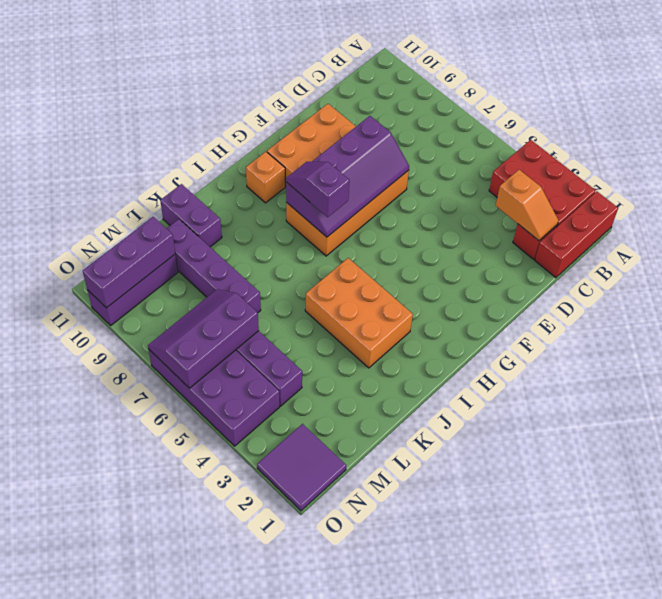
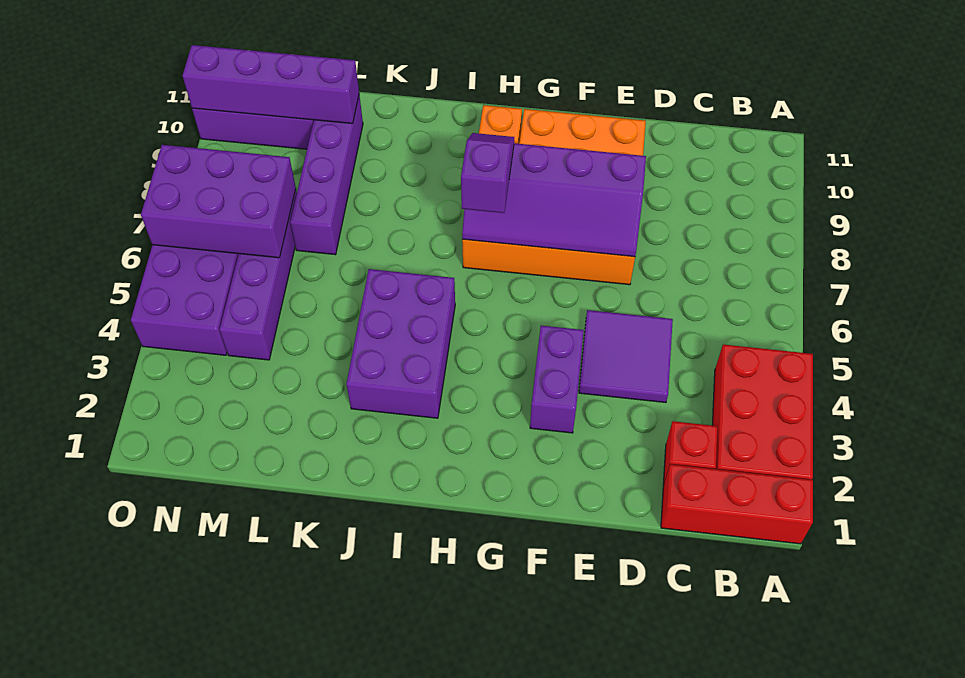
orange 1x2 slope [496,170,559,241] -> none
orange 2x3 brick [305,258,413,368] -> purple 2x3 brick [346,269,455,418]
purple 1x2 brick [160,184,222,247] -> purple 1x2 brick moved to [530,326,584,433]
purple 2x3 slope [148,289,259,388] -> purple 2x3 brick [141,145,296,258]
purple 1x3 brick [83,217,175,308] -> purple 1x4 brick [183,45,359,124]
purple 2x2 tile [257,424,346,511] -> purple 2x2 tile moved to [579,310,673,403]

